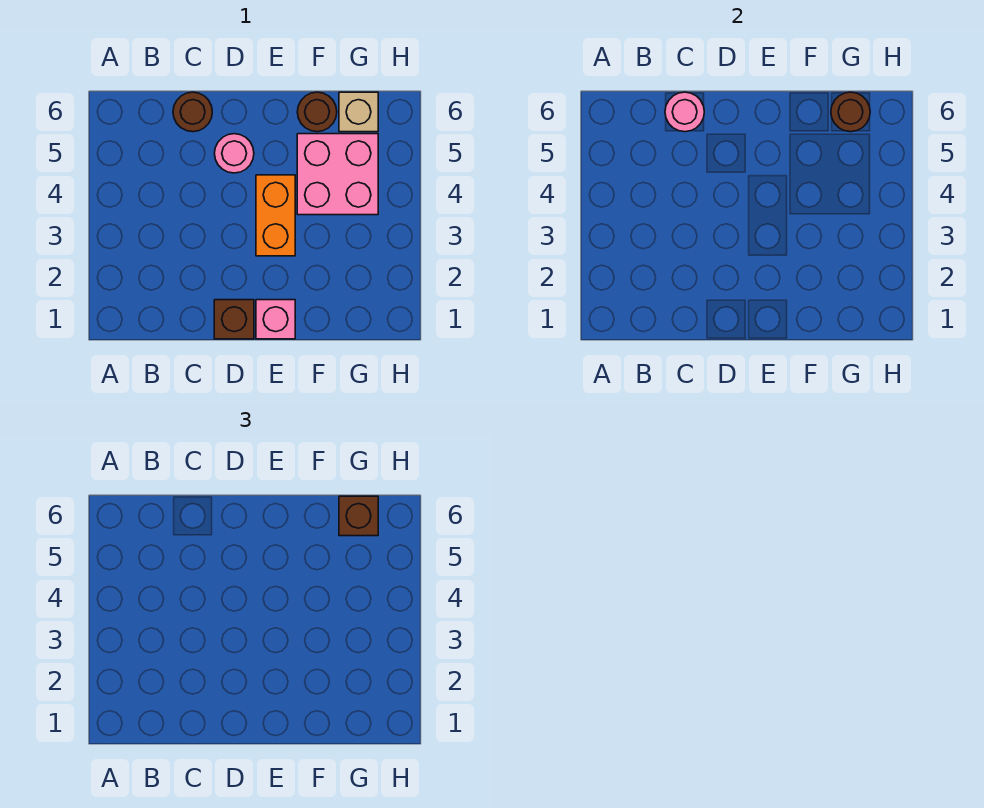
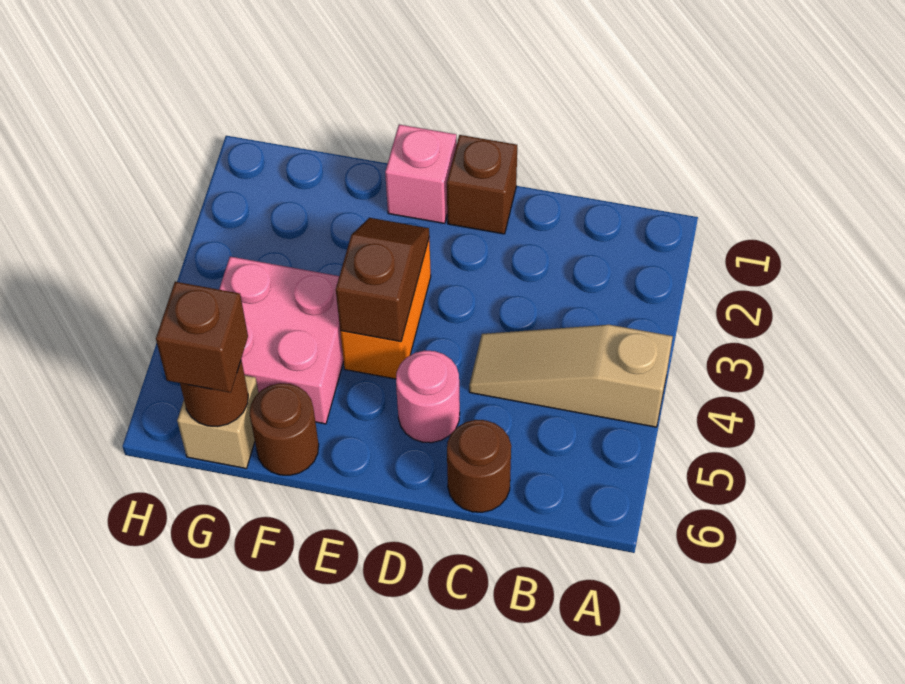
none -> tan 1x3 slope [469,325,673,427]
pink 1x1 round brick [665,92,704,132] -> none
none -> brown 1x2 slope [336,218,429,342]

